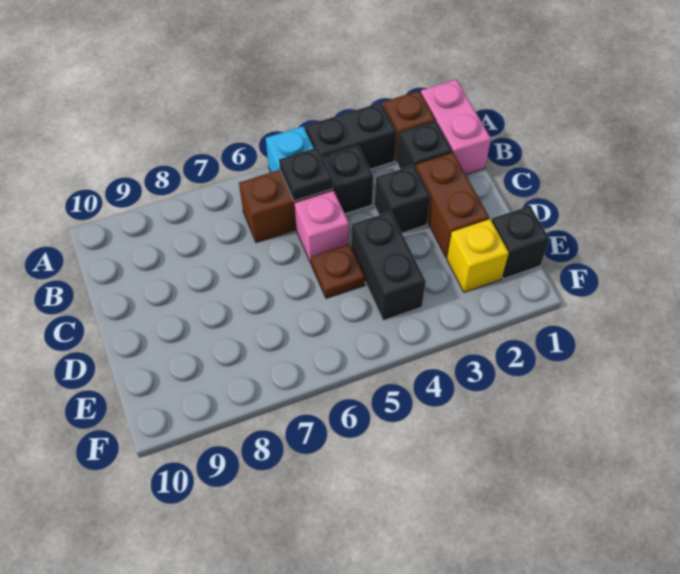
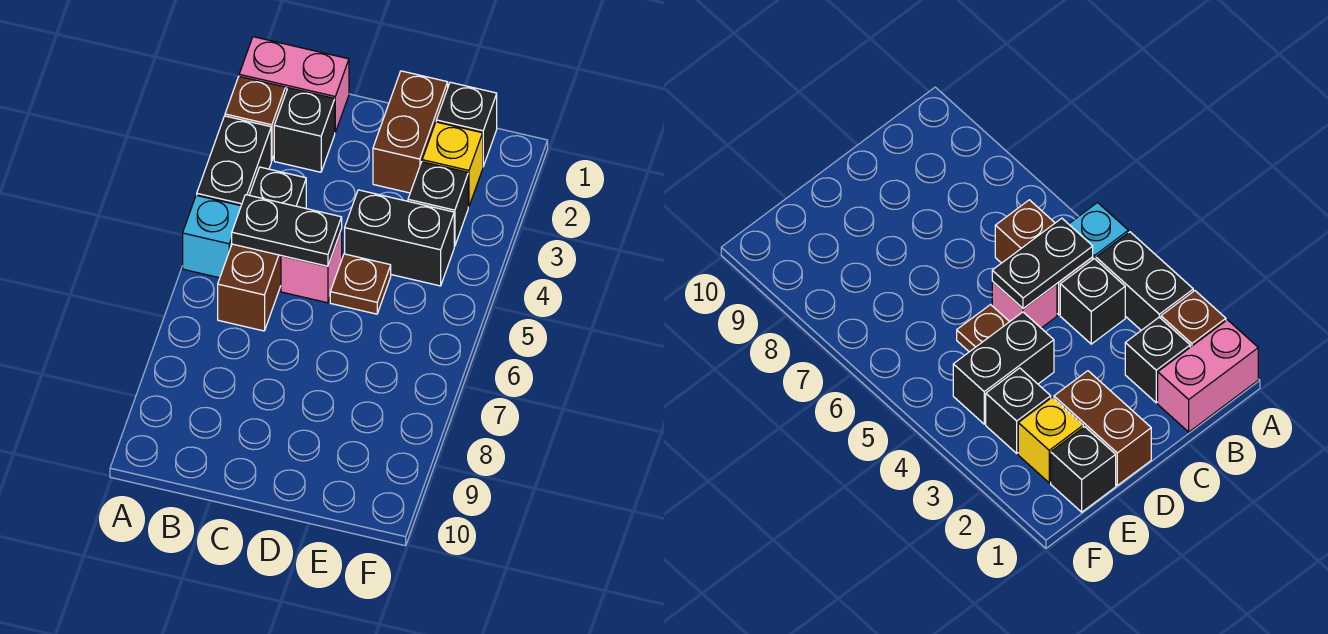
black 1x1 plate [279,147,333,201] -> black 1x2 plate [232,195,342,266]
brown 1x2 brick [416,153,489,258] -> brown 1x2 brick turned to [373,71,448,193]
black 1x1 brick [375,165,431,233] -> black 1x1 brick moved to [408,162,468,246]

